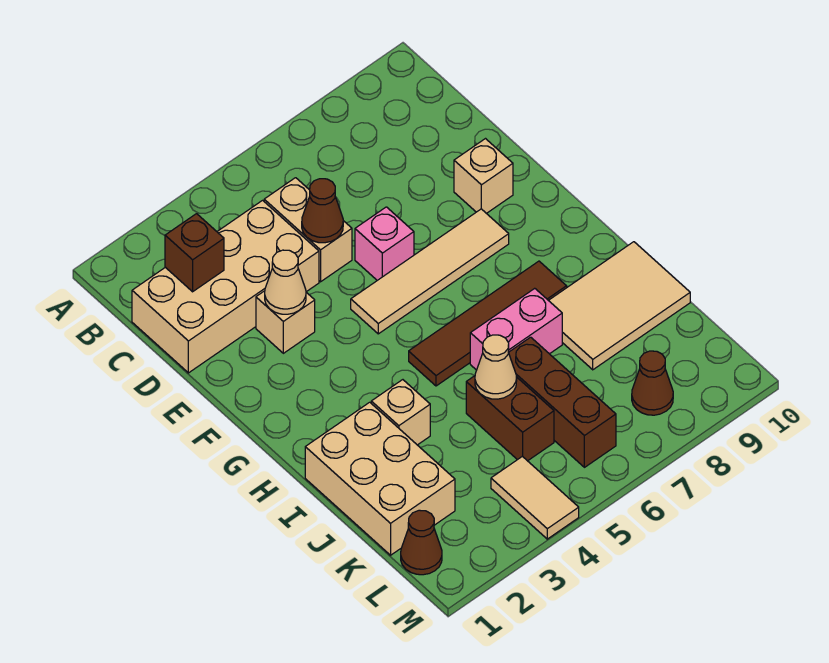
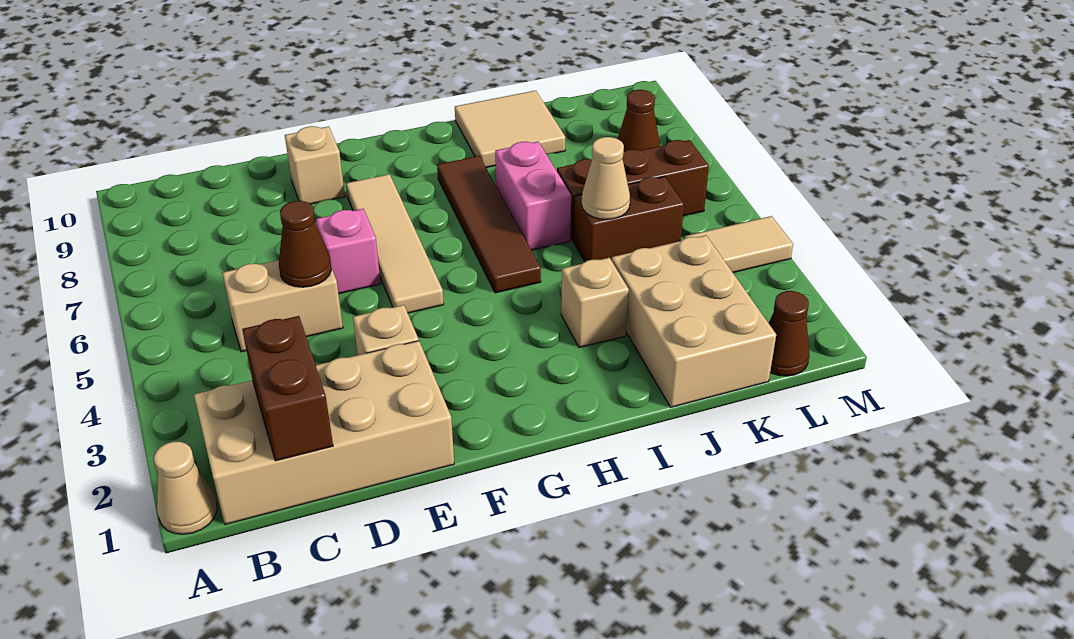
tan 2x4 brick [132,200,319,373] -> tan 2x4 brick turned to [194,341,454,524]
brown 1x1 brick [165,214,224,292] -> brown 1x2 brick [242,316,333,461]
tan 1x1 cone [265,250,306,314] -> tan 1x1 cone moved to [154,442,217,534]
tan 2x3 brick [305,402,455,555] -> tan 2x3 brick turned to [612,235,776,407]
tan 2x3 tile [548,242,690,370] -> tan 2x2 tile [455,91,565,168]

